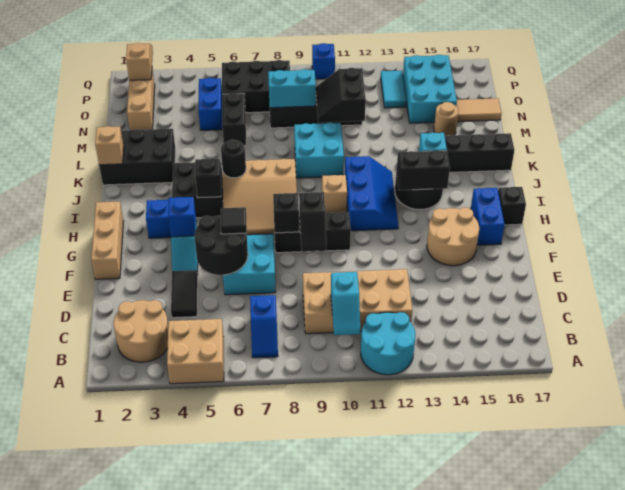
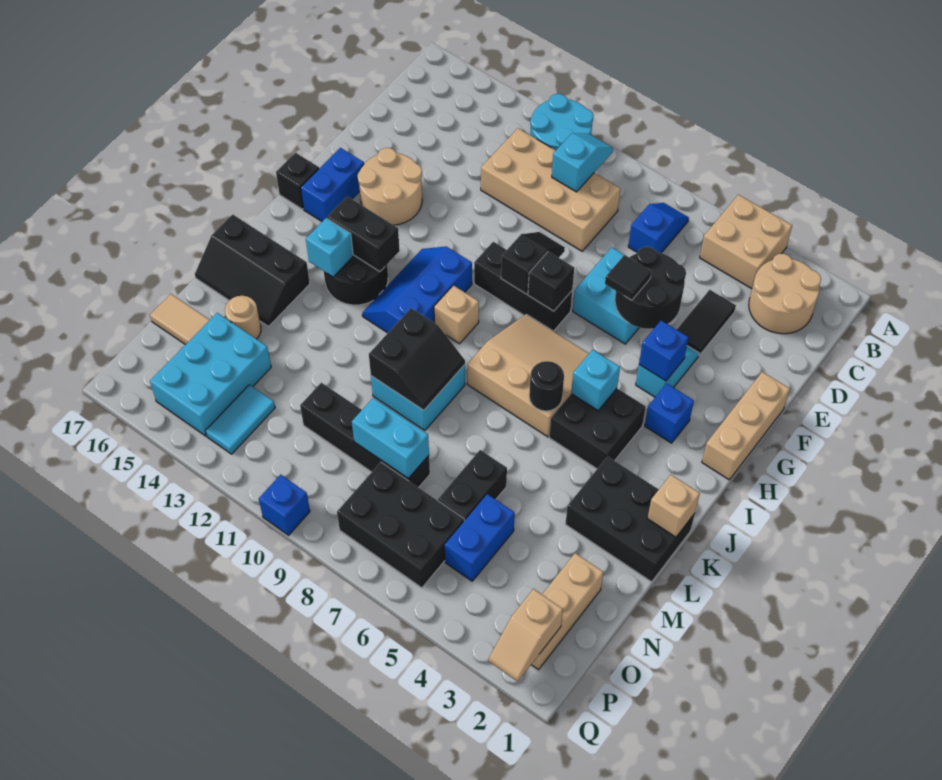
black 1x1 brick [195,158,221,198] -> cyan 1x1 brick [571,350,620,411]
black 2x2 slope [316,68,366,123] -> black 2x2 slope moved to [369,308,465,410]

